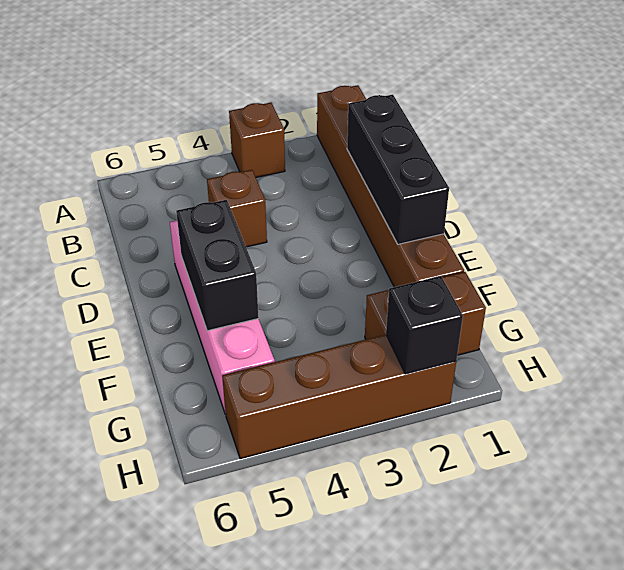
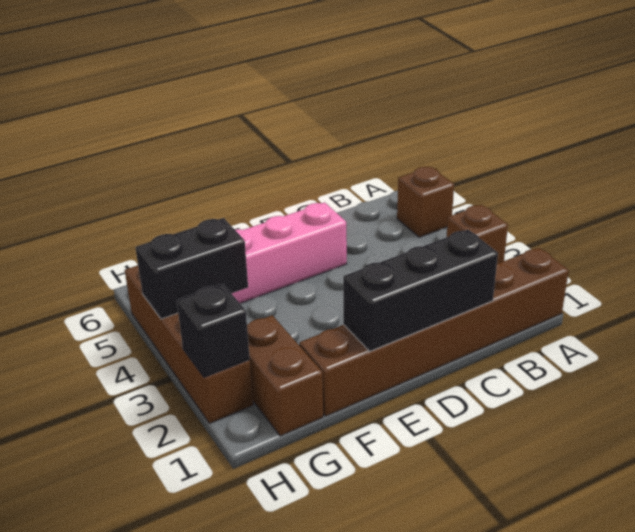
brown 1x1 brick [207,170,267,247] -> brown 1x1 brick moved to [397,167,454,237]
black 1x2 brick [176,200,259,331] -> black 1x2 brick moved to [135,218,248,319]

